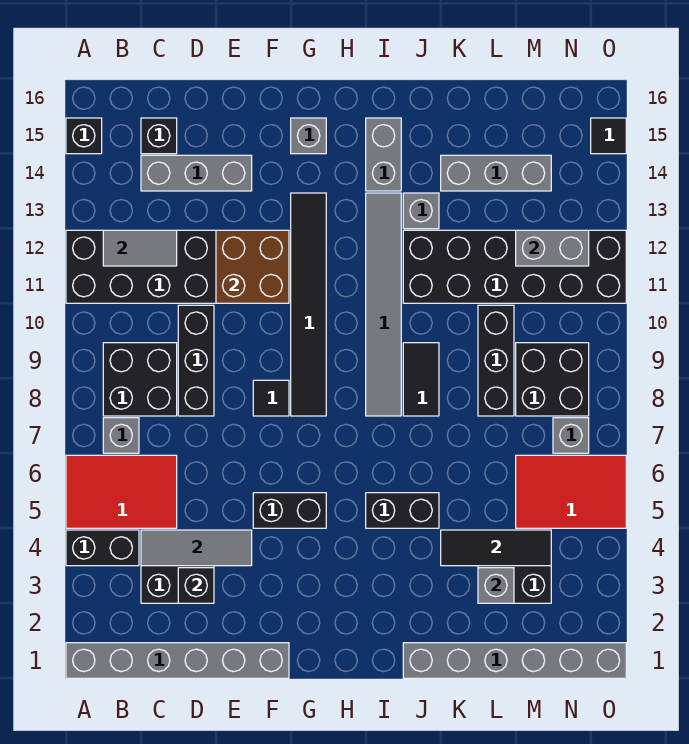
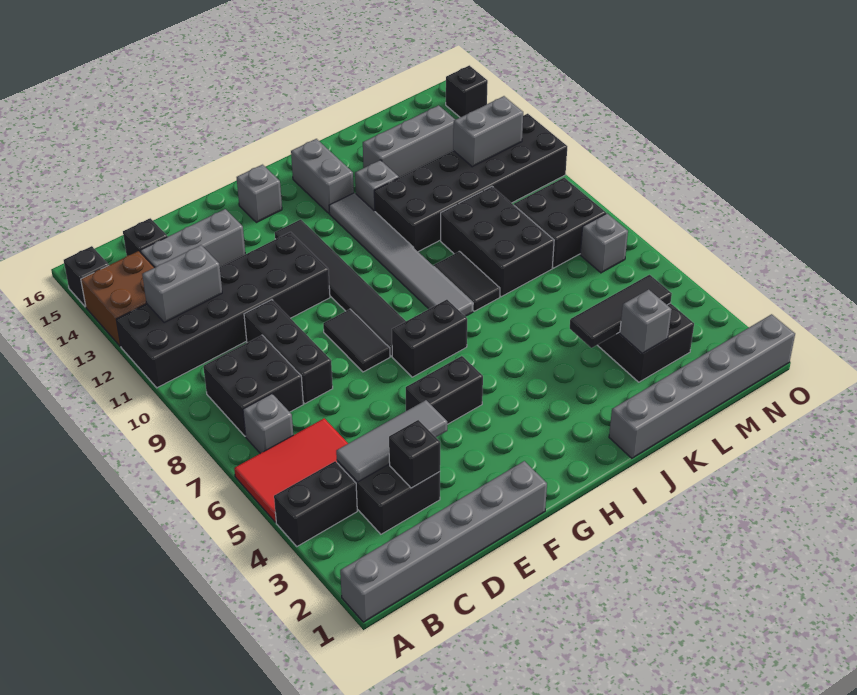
grey 1x2 tile [103,230,177,266] -> grey 1x2 brick [142,245,222,323]
brown 2x2 brick [216,230,289,303] -> brown 2x2 brick moved to [81,251,155,347]
black 1x1 tile [253,380,289,416] -> black 1x2 tile [323,309,390,372]
black 1x2 brick [366,493,439,528] -> black 1x2 brick moved to [392,300,467,377]
black 1x3 brick [478,305,514,416] -> black 2x3 brick [441,187,554,297]
red 2x3 tile [516,455,626,528] -> none
black 1x1 tile [591,118,626,154] -> black 1x1 brick [446,65,488,117]

